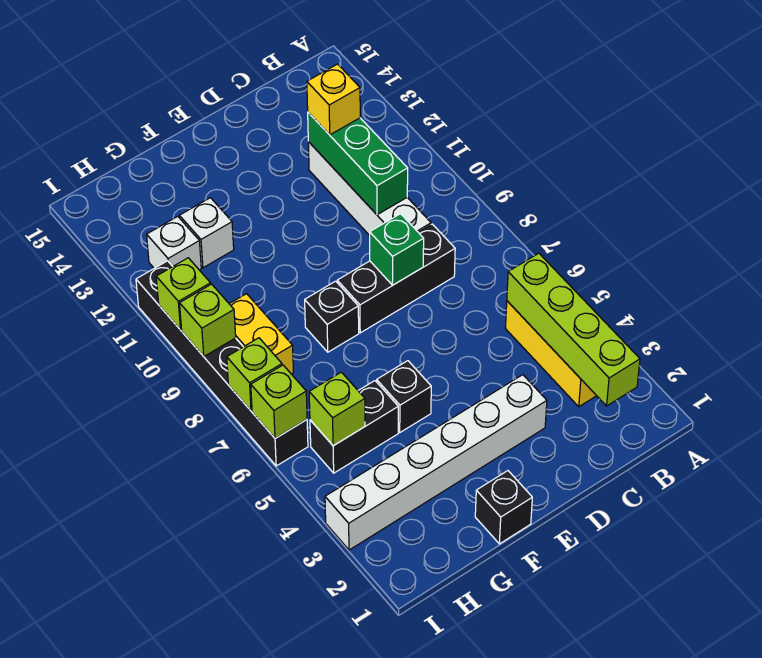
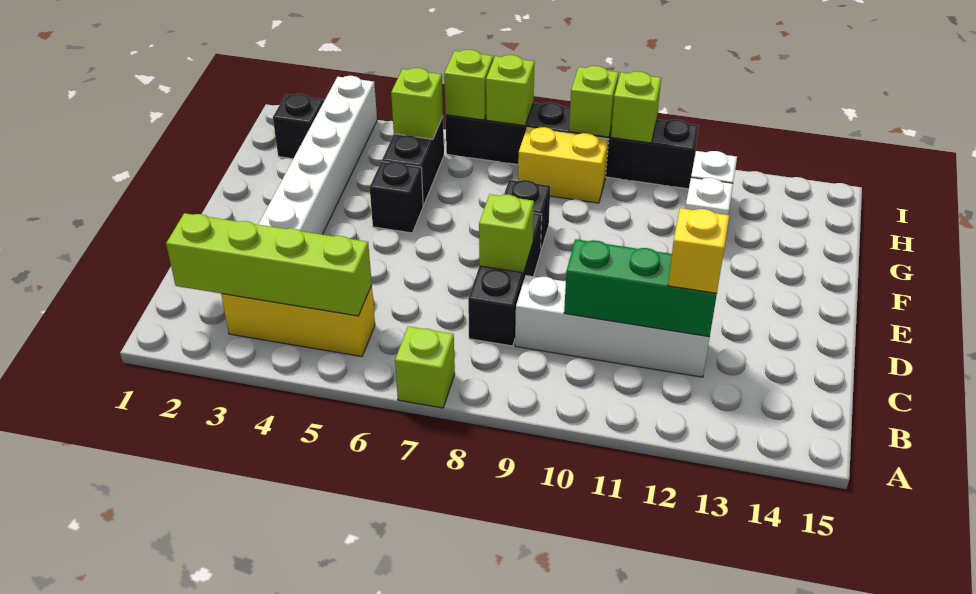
none -> lime 1x1 brick [395,326,455,408]
green 1x1 brick [370,214,424,285] -> lime 1x1 brick [479,194,534,273]
black 1x1 brick [475,471,532,544] -> black 1x1 brick moved to [273,94,323,158]

